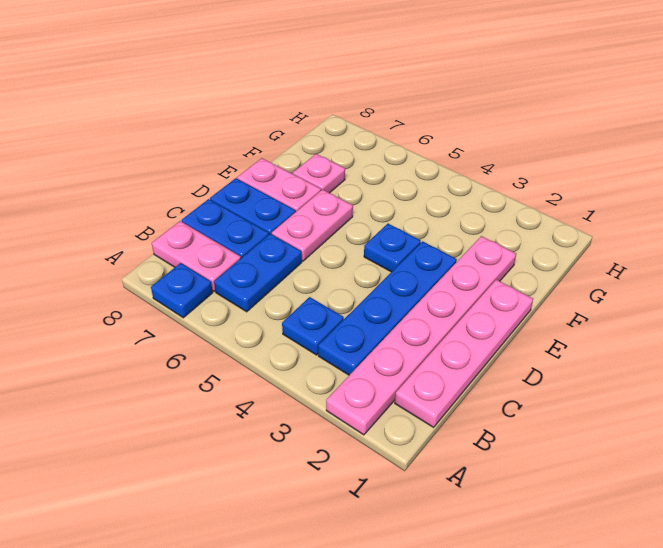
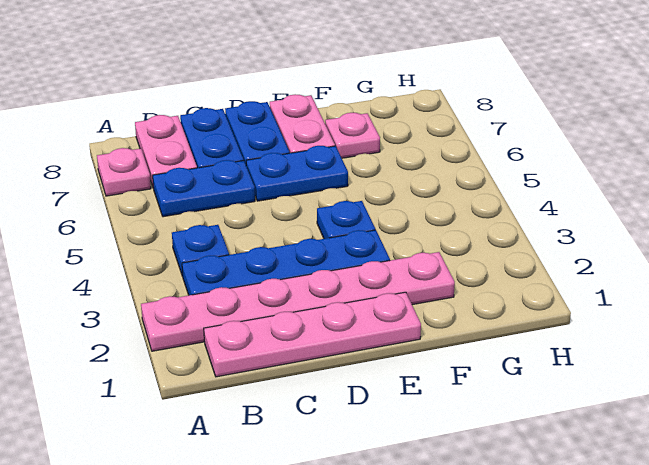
blue 1x1 plate [151,263,213,318] -> pink 1x1 plate [97,148,151,196]
pink 1x2 plate [272,190,353,261] -> blue 1x2 plate [246,146,348,201]

